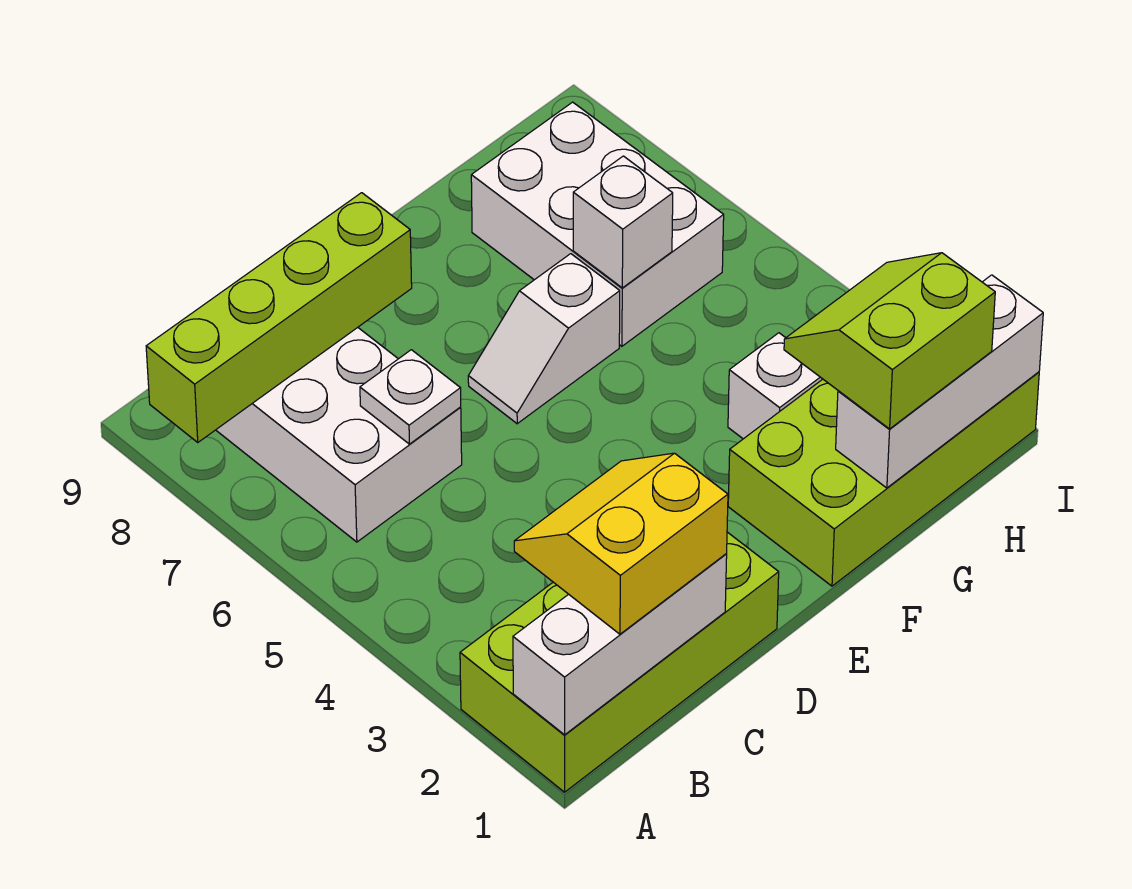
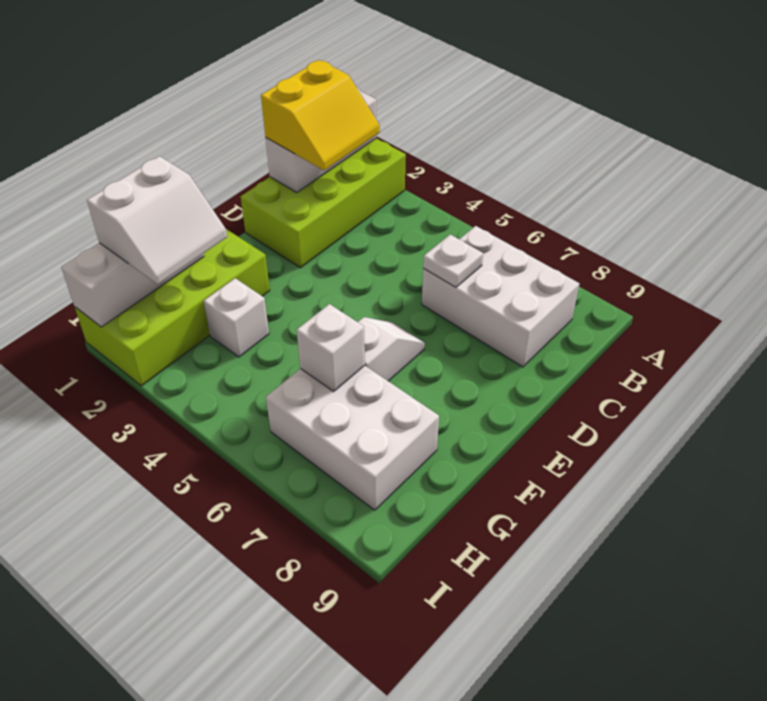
lime 1x4 brick [146,193,412,442] -> none
lime 2x2 slope [784,253,995,429] -> white 2x2 slope [87,156,227,284]

